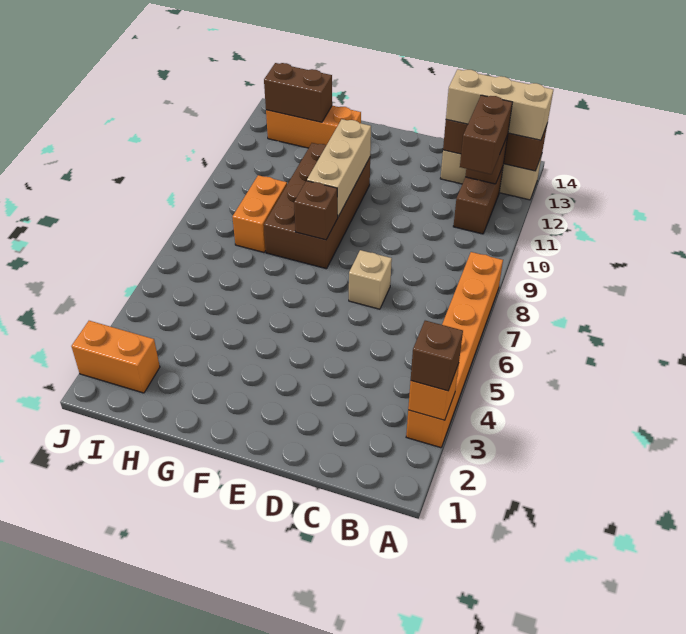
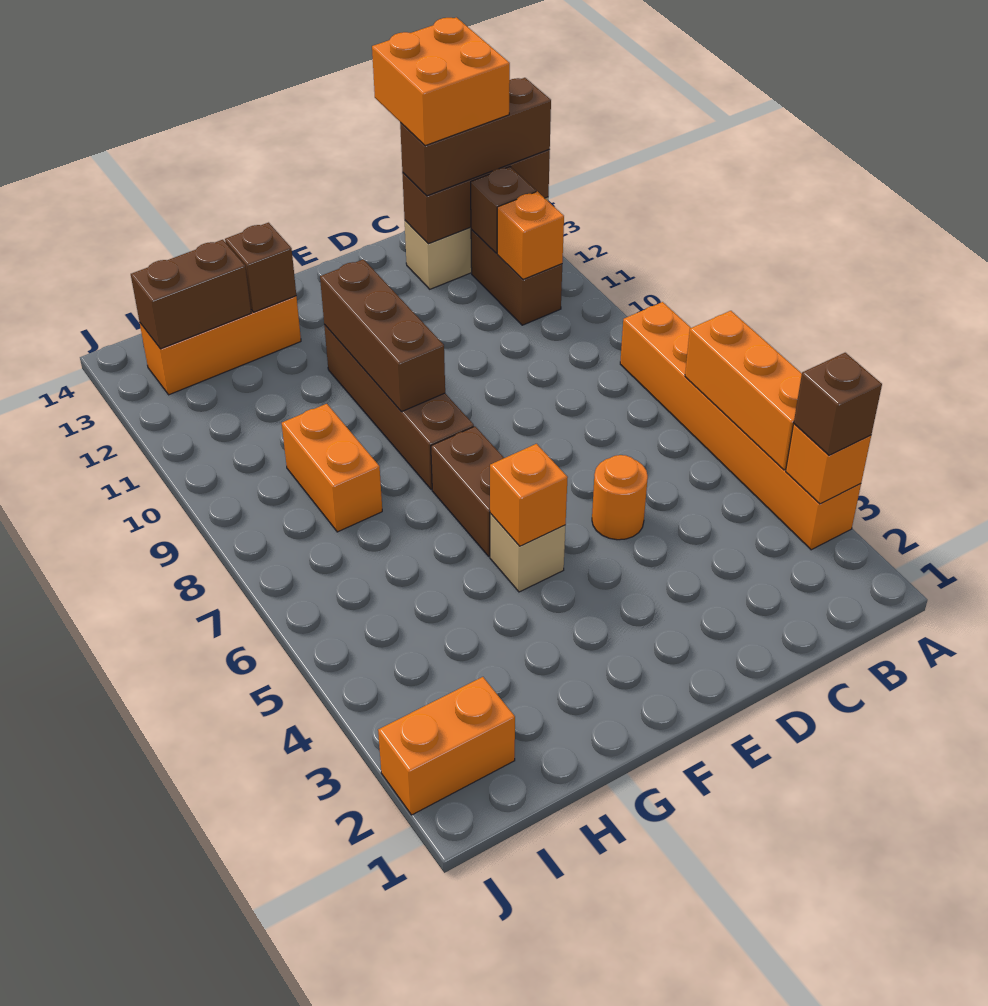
none -> orange 1x3 brick [685,311,802,470]
tan 1x3 brick [446,69,553,140] -> brown 1x3 brick [400,78,551,196]
none -> orange 1x1 brick [497,191,564,279]
brown 1x2 brick [460,95,512,174] -> brown 1x2 brick moved to [431,426,504,556]
none -> orange 2x2 brick [372,17,510,146]
none -> orange 1x1 round brick [592,455,648,540]
tan 1x1 brick [349,250,392,309] -> tan 1x1 brick moved to [490,513,565,592]
none -> orange 1x1 brick [490,444,568,546]
brown 2x4 brick [264,143,370,269] -> brown 1x4 brick [324,325,474,490]
brown 1x1 brick [294,181,338,240] -> brown 1x1 brick moved to [225,223,296,312]
tan 1x3 brick [307,119,371,217] -> brown 1x3 brick [320,259,445,412]

